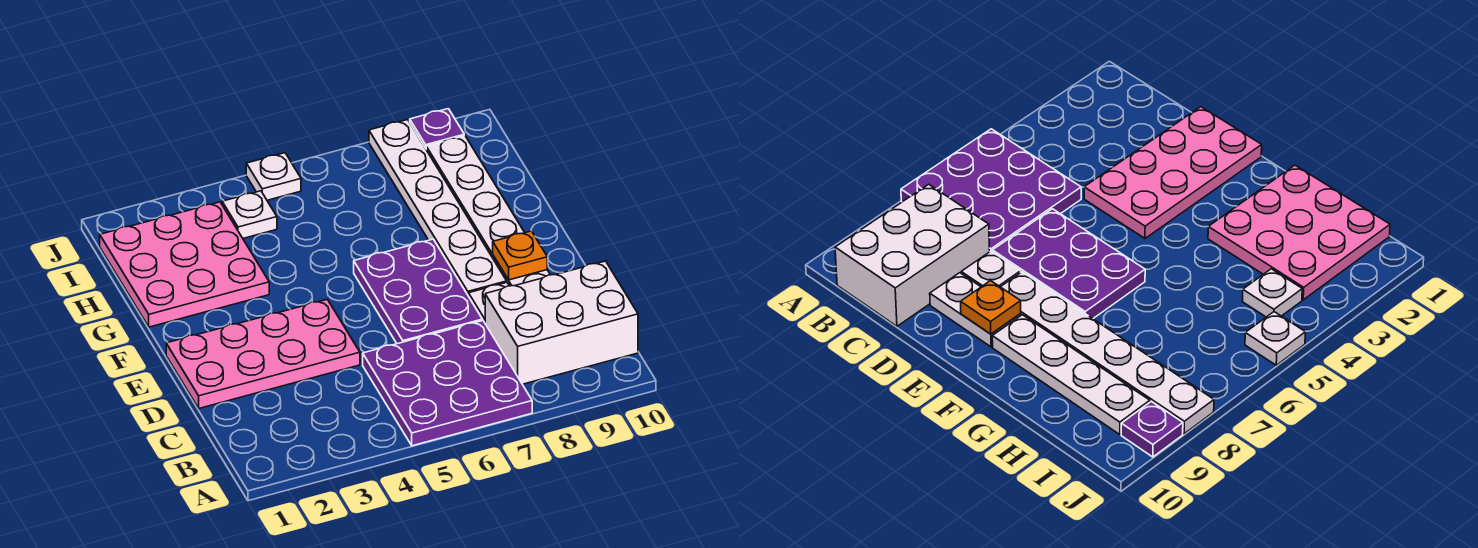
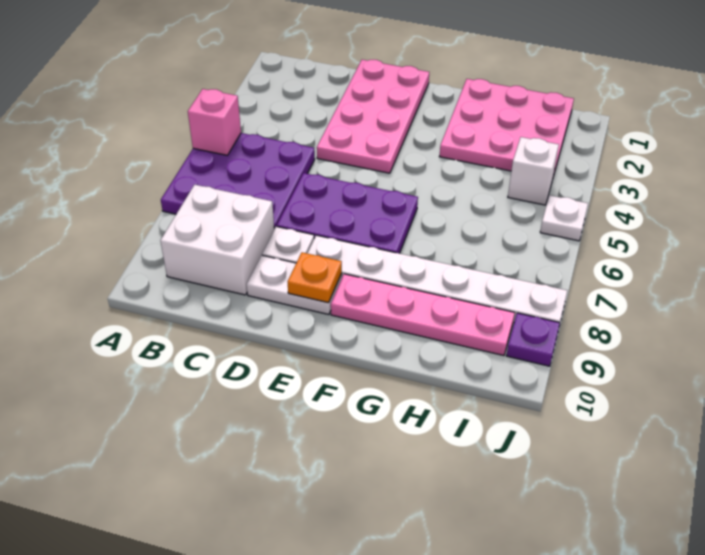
none -> pink 1x1 brick [188,89,241,155]
white 2x3 brick [485,261,638,384] -> white 2x2 brick [160,185,274,295]
white 1x4 plate [426,136,525,258] -> pink 1x4 plate [331,274,515,356]
white 1x1 plate [222,191,277,238] -> white 1x1 brick [508,137,559,205]

